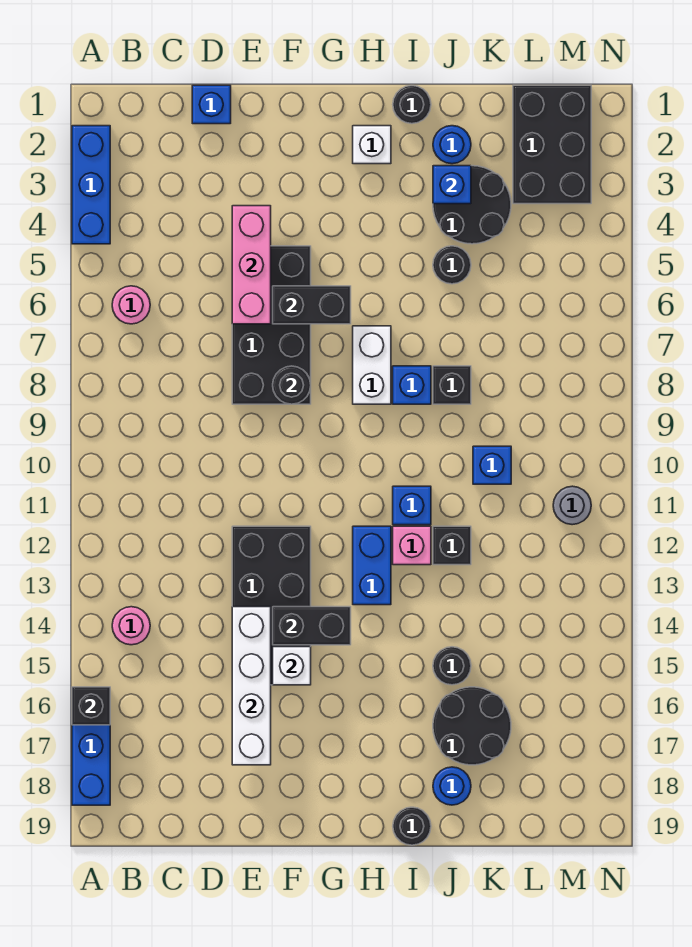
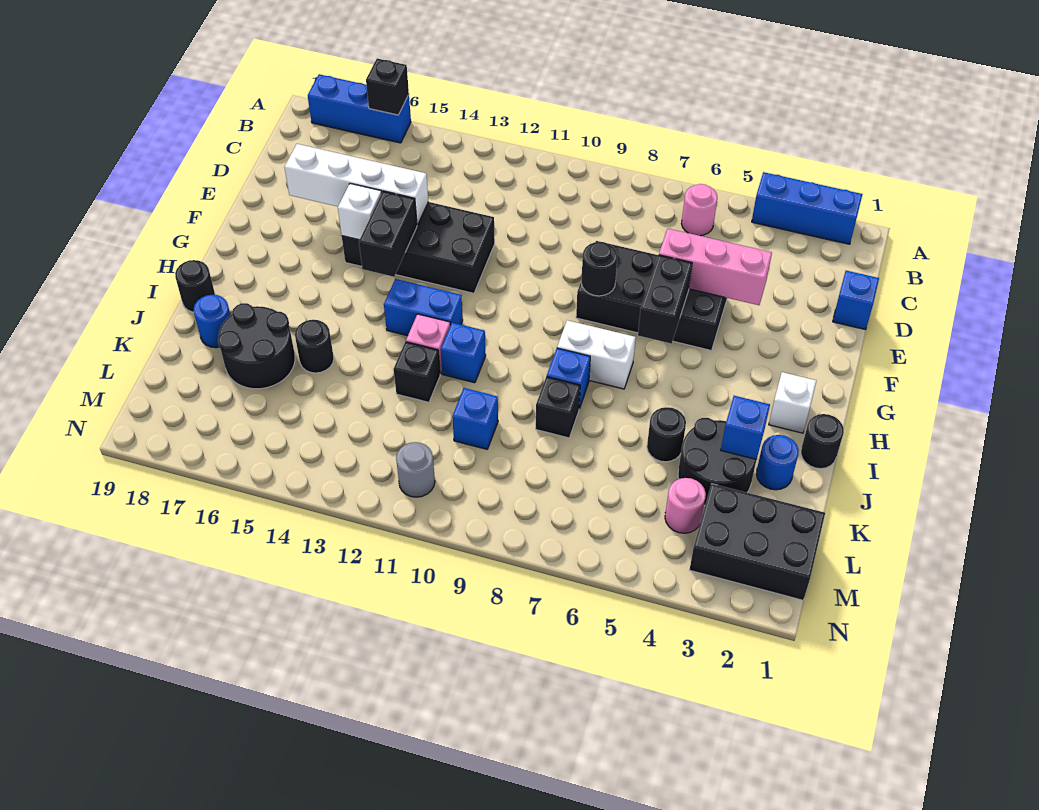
pink 1x1 round brick [112,607,150,645] -> pink 1x1 round brick moved to [665,478,706,533]

